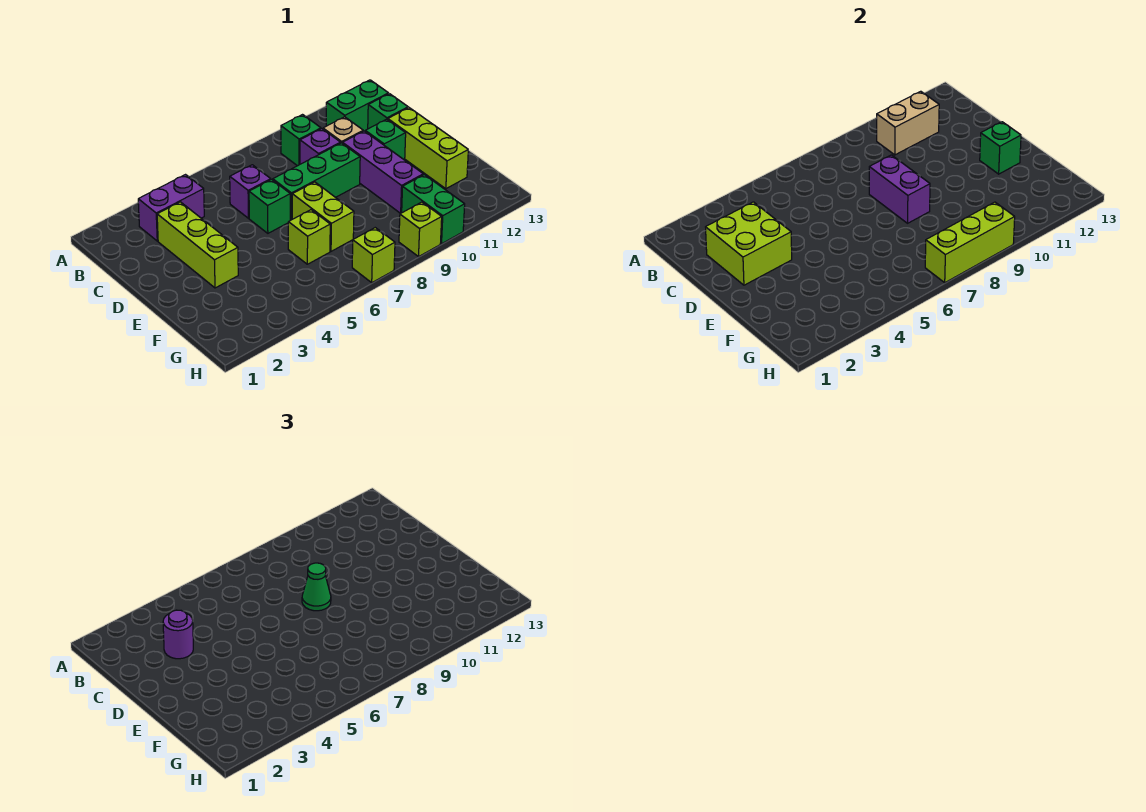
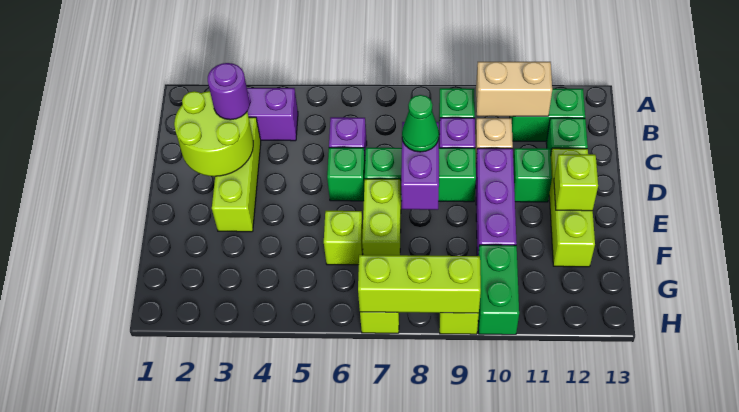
lime 2x2 brick [706,202,792,285] -> lime 2x2 round brick [174,91,253,176]
green 1x1 brick [980,122,1021,174] -> lime 1x1 brick [554,154,598,211]

